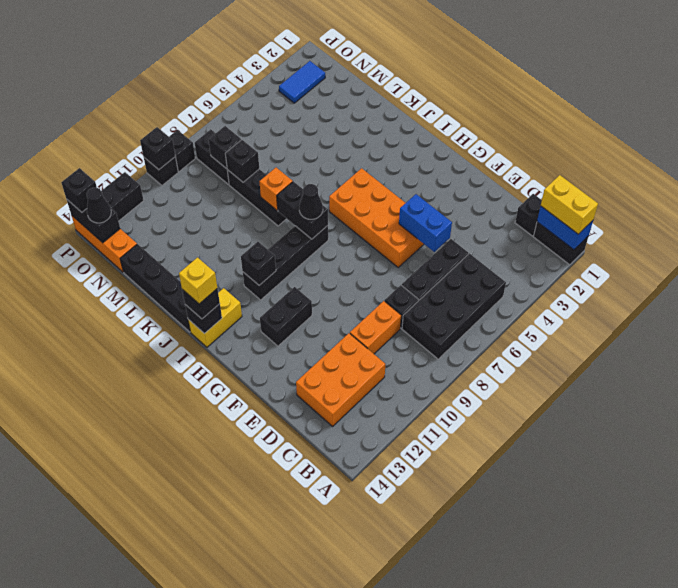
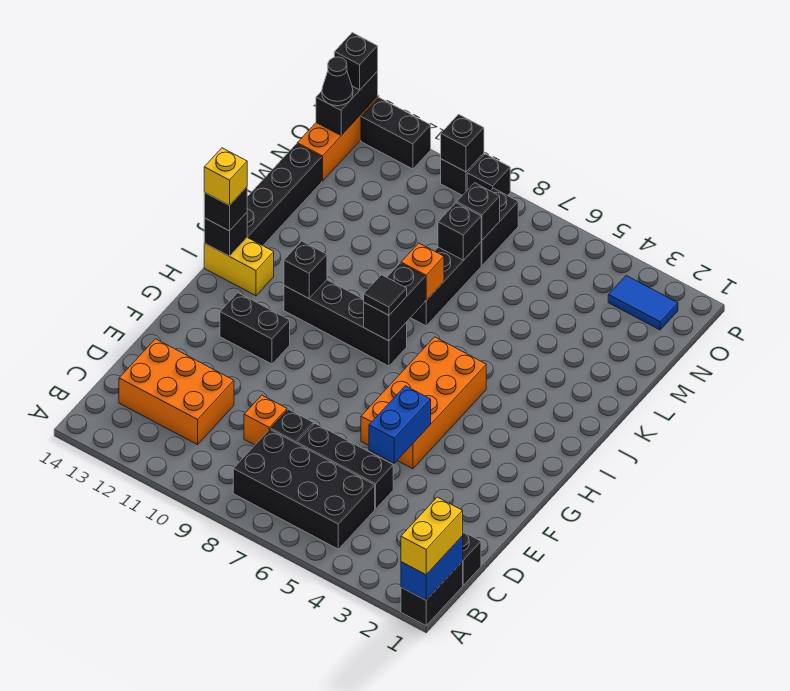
orange 1x2 brick [350,301,401,354] -> orange 1x1 brick [244,395,287,445]
black 1x1 cone [299,184,323,219] -> black 1x1 tile [364,275,407,315]

